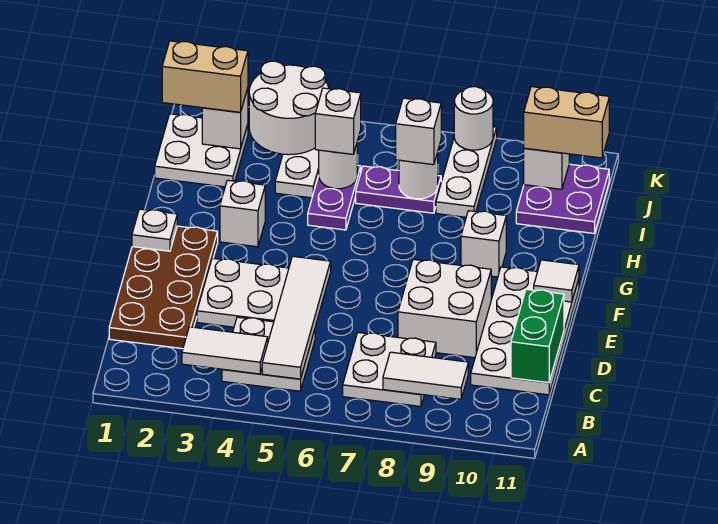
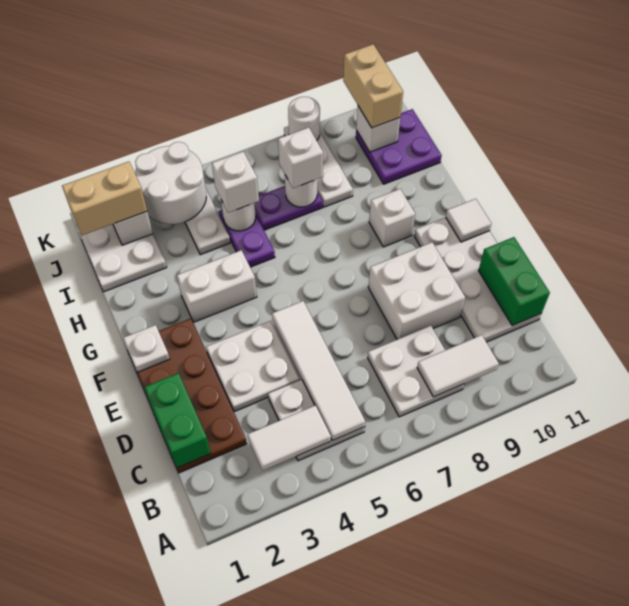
none -> green 1x2 brick [145,373,211,468]
white 1x1 brick [220,180,265,247] -> white 1x2 brick [177,250,257,322]
tan 1x2 brick [524,87,609,158] -> tan 1x2 brick turned to [343,44,403,128]

